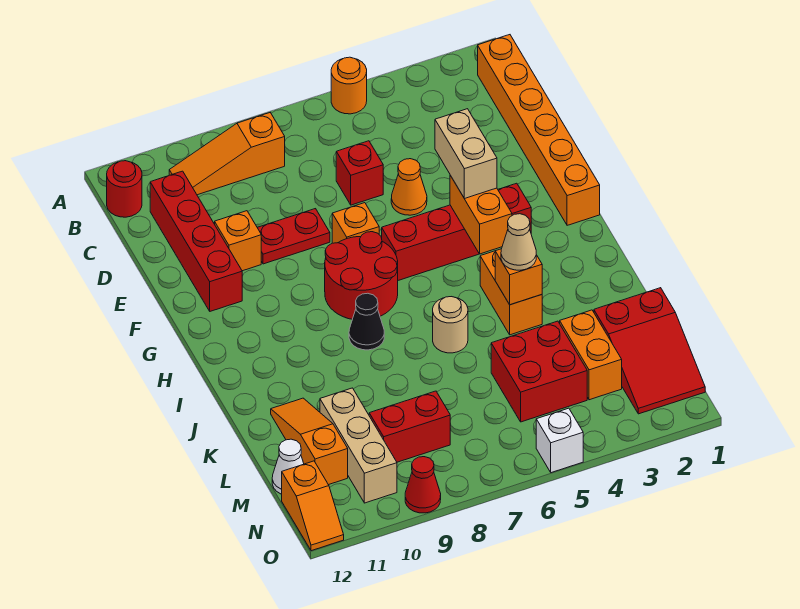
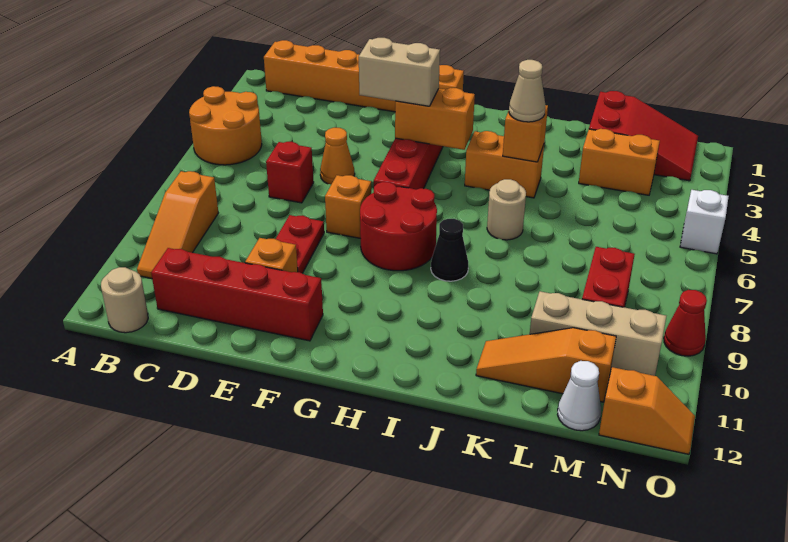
orange 1x1 round brick [331,57,367,114] -> orange 2x2 round brick [189,86,262,165]
red 1x1 round brick [107,161,142,217] -> tan 1x1 round brick [101,267,148,333]
red 2x2 brick [491,321,587,422] -> none

